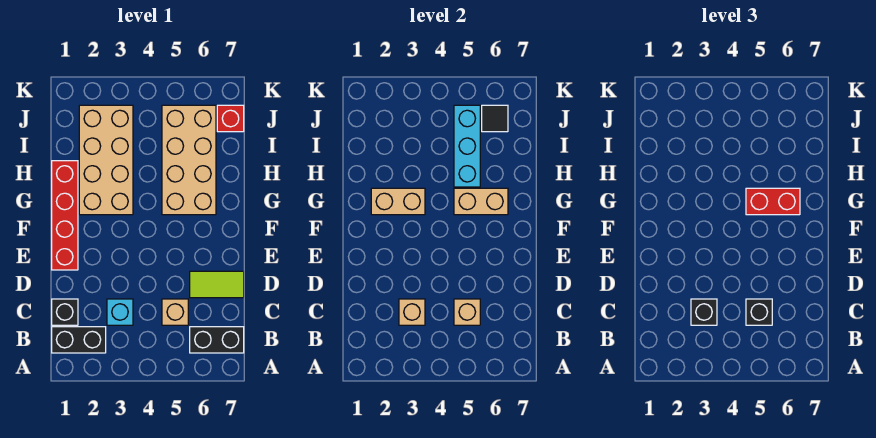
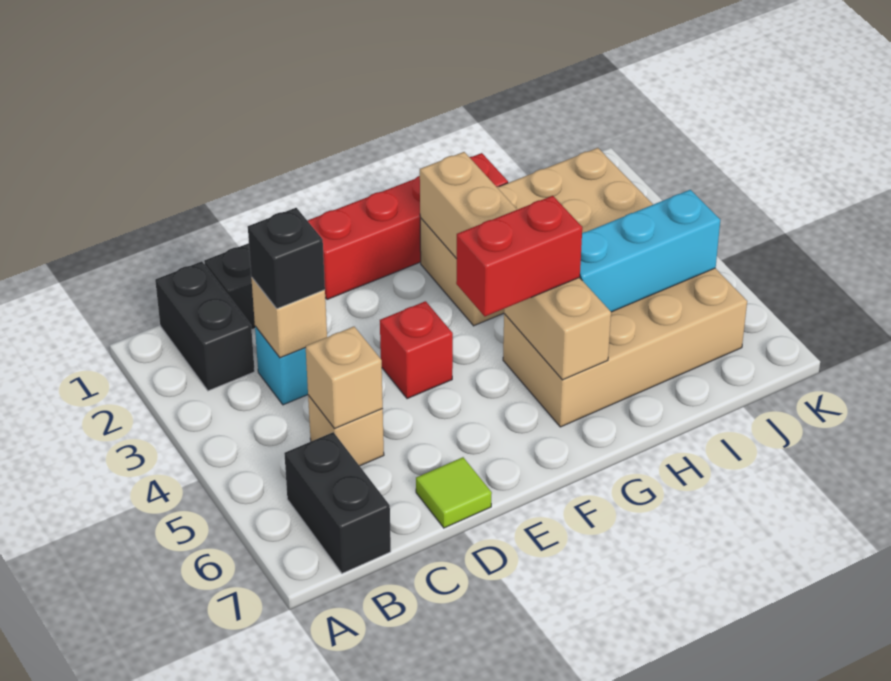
black 1x1 brick [746,299,772,325] -> none
lime 1x2 tile [190,271,244,298] -> lime 1x1 tile [416,457,492,528]
red 1x2 brick [746,188,800,215] -> red 1x2 brick turned to [456,196,582,316]
black 1x1 tile [482,105,508,132] -> none
red 1x1 brick [217,105,244,132] -> red 1x1 brick moved to [380,301,453,399]

